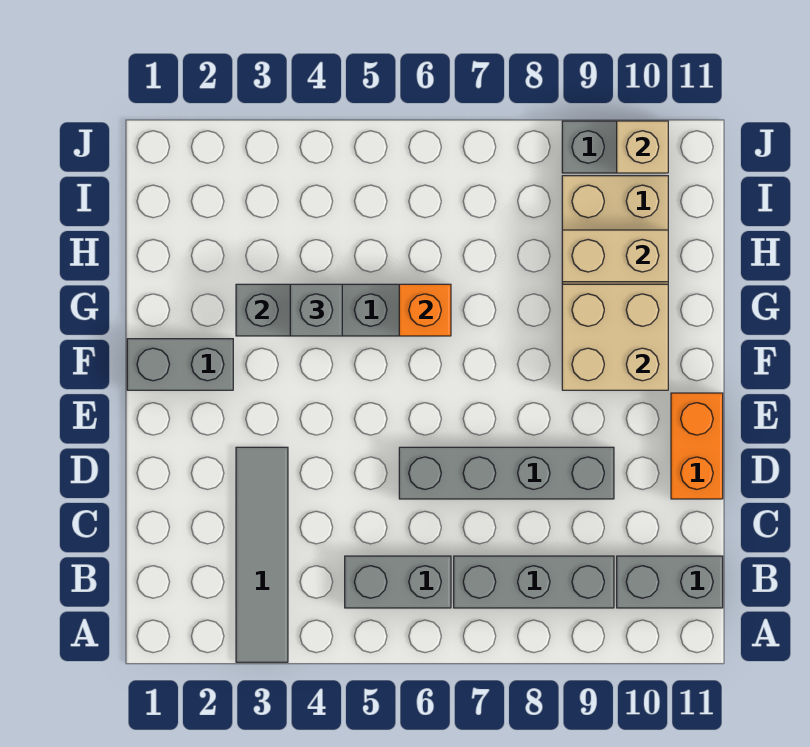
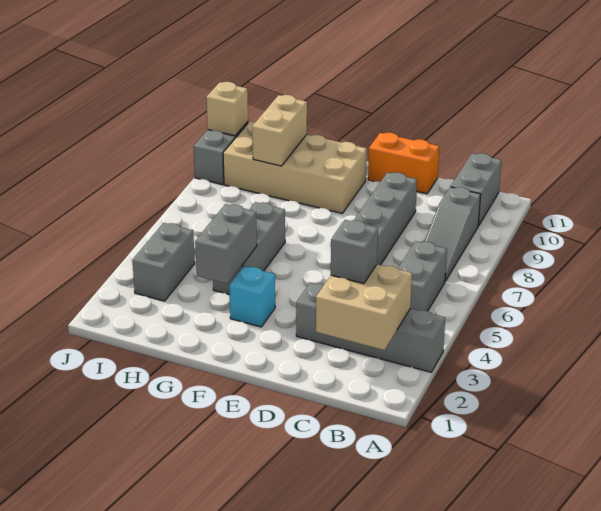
grey 1x4 tile [236,447,288,662] -> grey 1x4 brick [296,283,445,372]
grey 1x3 brick [454,556,614,608] -> grey 1x3 slope [425,187,481,281]
grey 1x2 brick [127,339,233,390] -> grey 1x2 brick moved to [132,223,195,301]
none -> cyan 1x1 brick [229,266,275,327]
tan 2x2 brick [562,284,668,390] -> tan 2x2 brick moved to [316,264,412,350]
grey 1x1 brick [290,284,342,336] -> grey 1x1 brick moved to [331,220,378,283]
orange 1x1 brick [399,284,451,336] -> none

